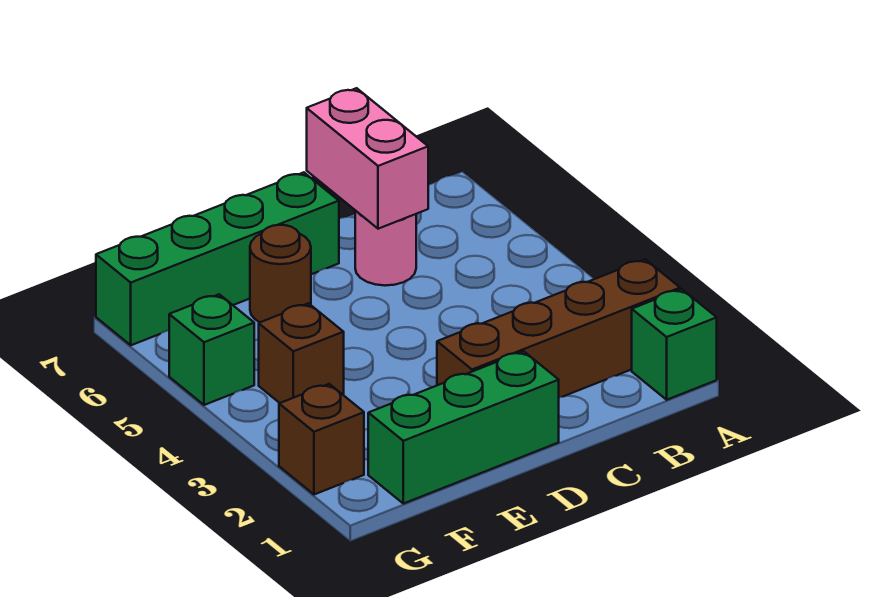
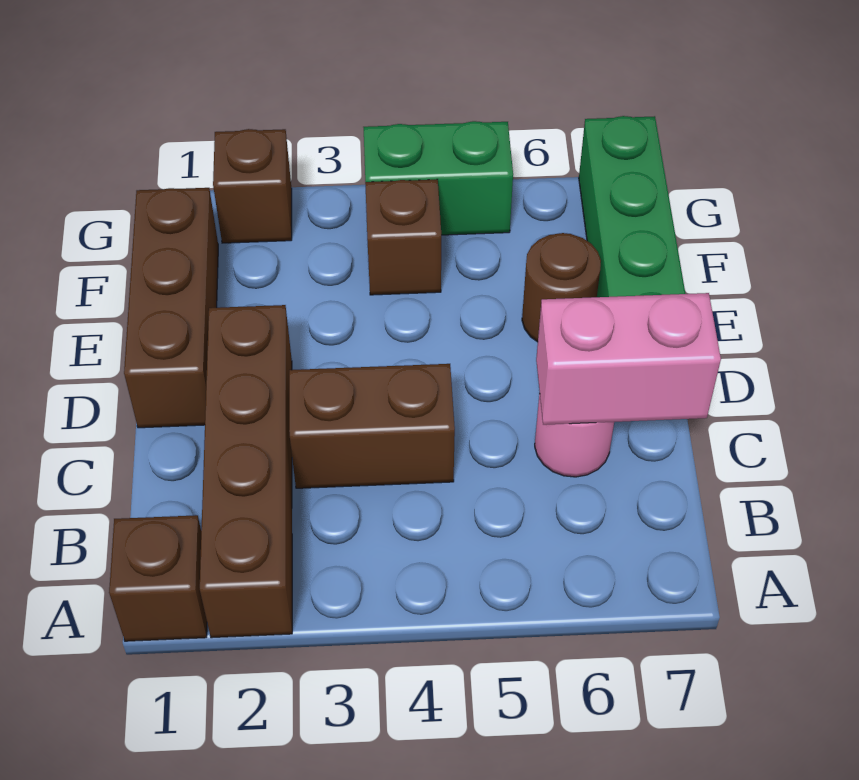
green 1x1 brick [632,289,717,400] -> brown 1x1 brick [109,515,207,641]
none -> brown 1x2 brick [289,364,455,488]
green 1x3 brick [368,351,559,504] -> brown 1x3 brick [124,188,218,428]
green 1x1 brick [169,294,254,405] -> green 1x2 brick [363,121,513,235]

